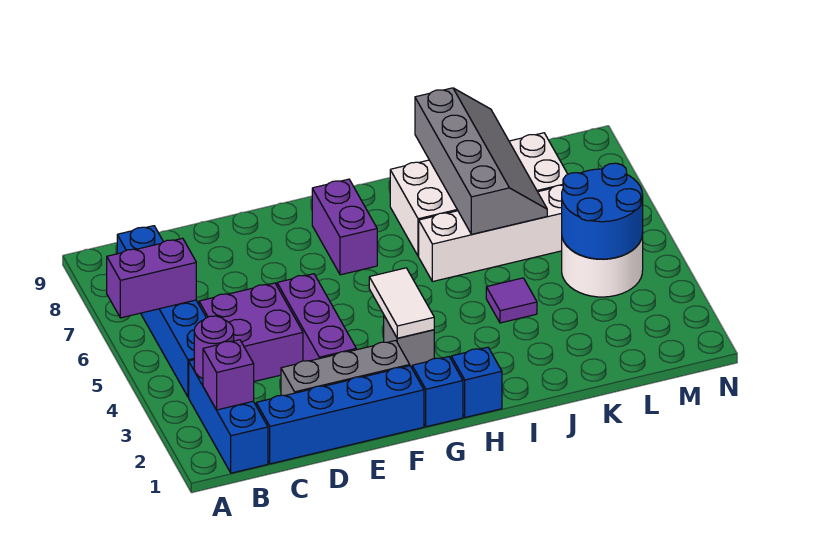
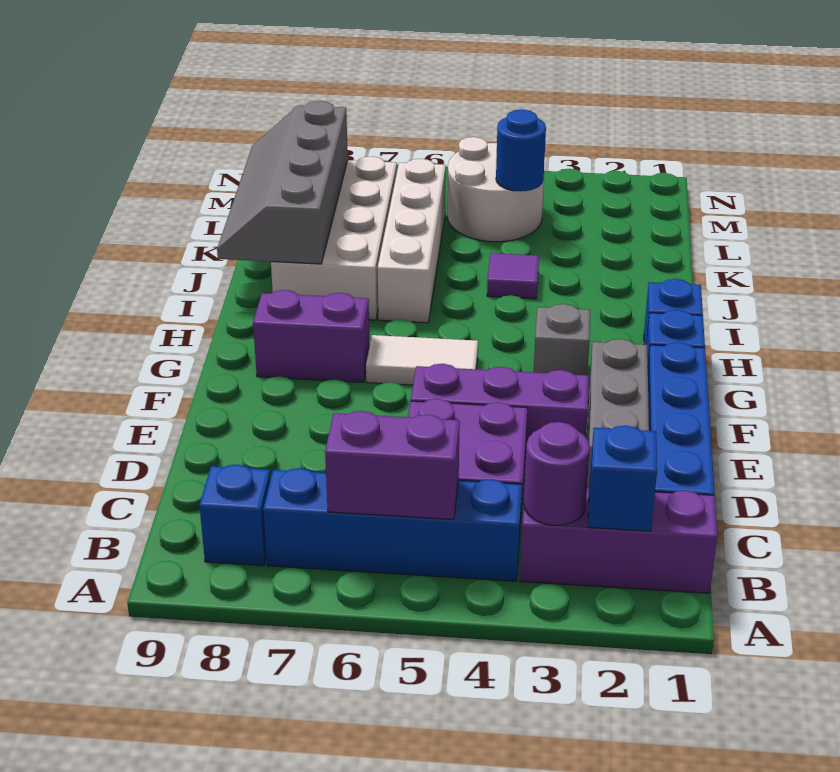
purple 1x2 brick [107,238,196,318] -> purple 1x2 brick turned to [325,411,460,519]
blue 1x3 brick [189,360,268,473] -> purple 1x3 brick [520,488,717,593]
purple 1x1 brick [203,340,254,410] -> blue 1x1 brick [588,426,657,531]
white 1x2 tile [369,268,434,338] -> white 1x2 tile moved to [366,335,478,385]
grey 2x4 slope [415,88,547,234] -> grey 2x4 slope turned to [217,101,348,264]
blue 2x2 round brick [562,163,643,259] -> blue 1x1 round brick [496,110,546,191]

